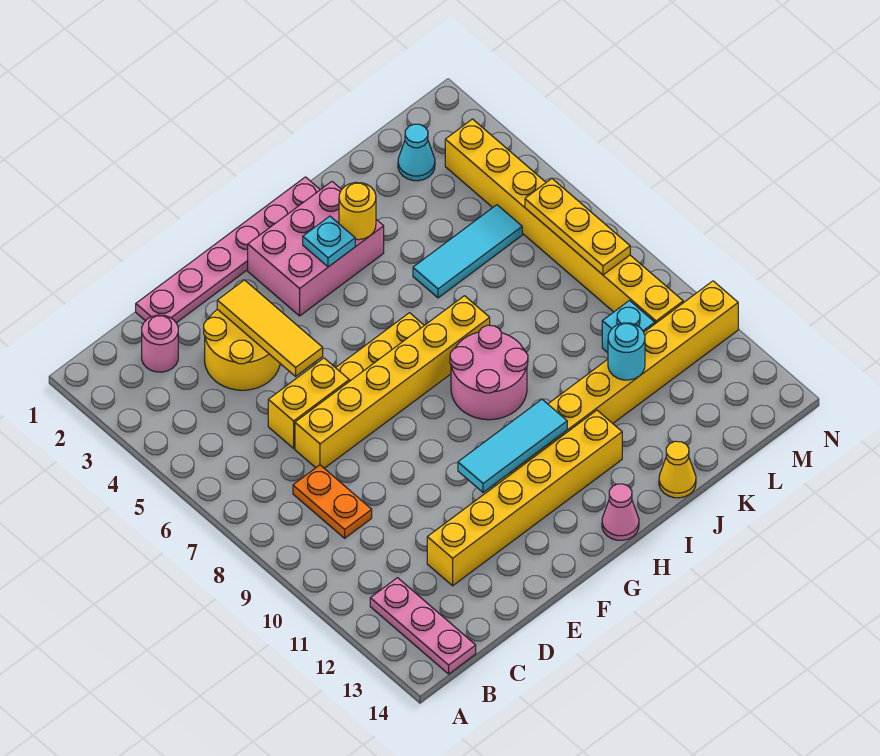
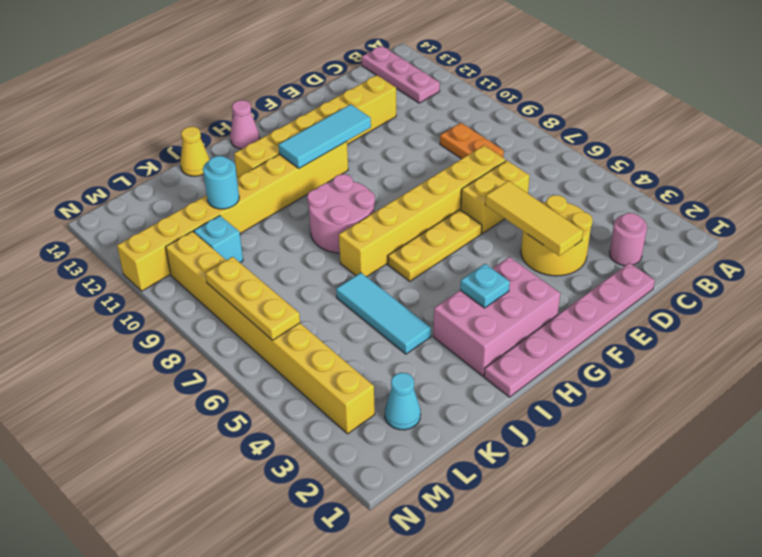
yellow 1x1 round brick [339,182,376,240] -> none
cyan 1x3 tile [413,205,522,298] -> cyan 1x3 tile turned to [336,273,431,354]

